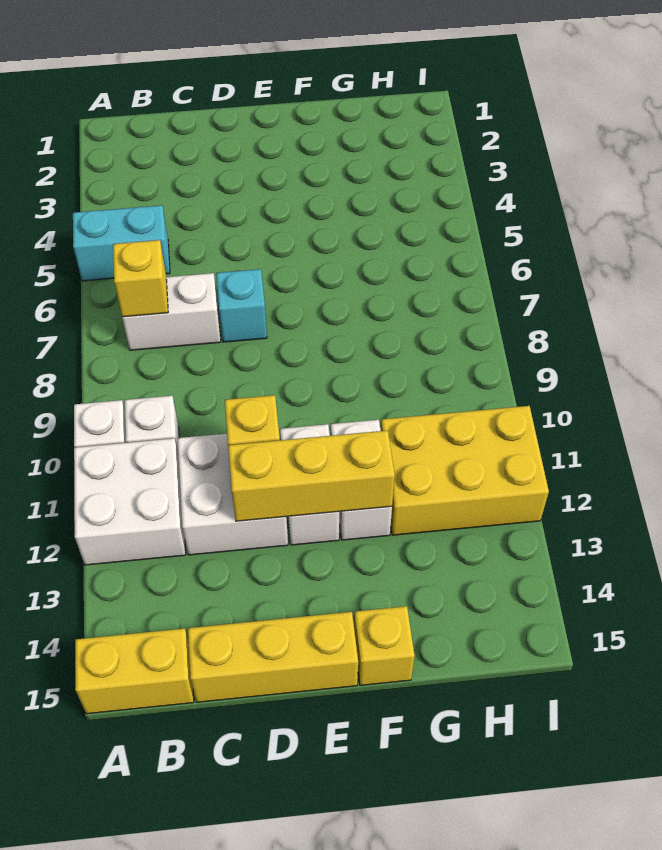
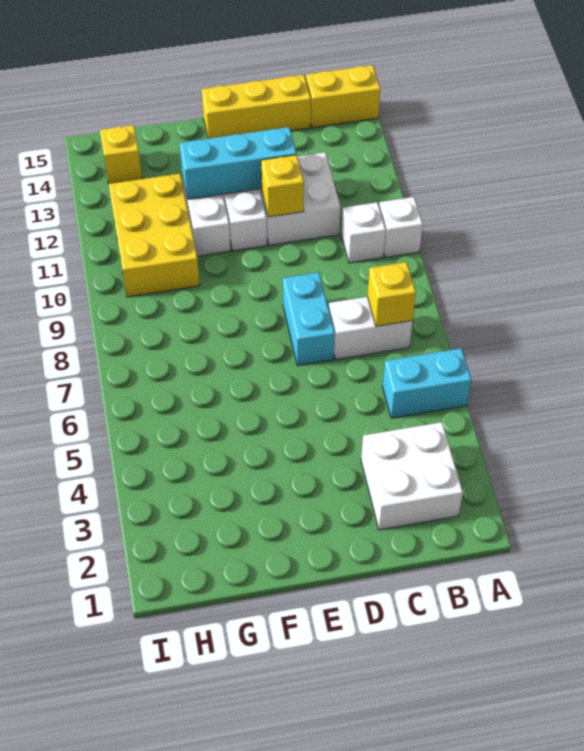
white 2x2 brick [74,438,186,565] -> white 2x2 brick moved to [361,422,463,530]
cyan 1x1 brick [216,269,267,342] -> cyan 1x2 brick [283,272,335,366]
yellow 1x3 brick [228,430,395,521] -> cyan 1x3 brick [180,127,297,199]
yellow 1x1 brick [354,606,415,685] -> yellow 1x1 brick moved to [100,125,142,184]
yellow 2x3 brick [381,406,549,535] -> yellow 2x3 brick turned to [109,174,200,297]

